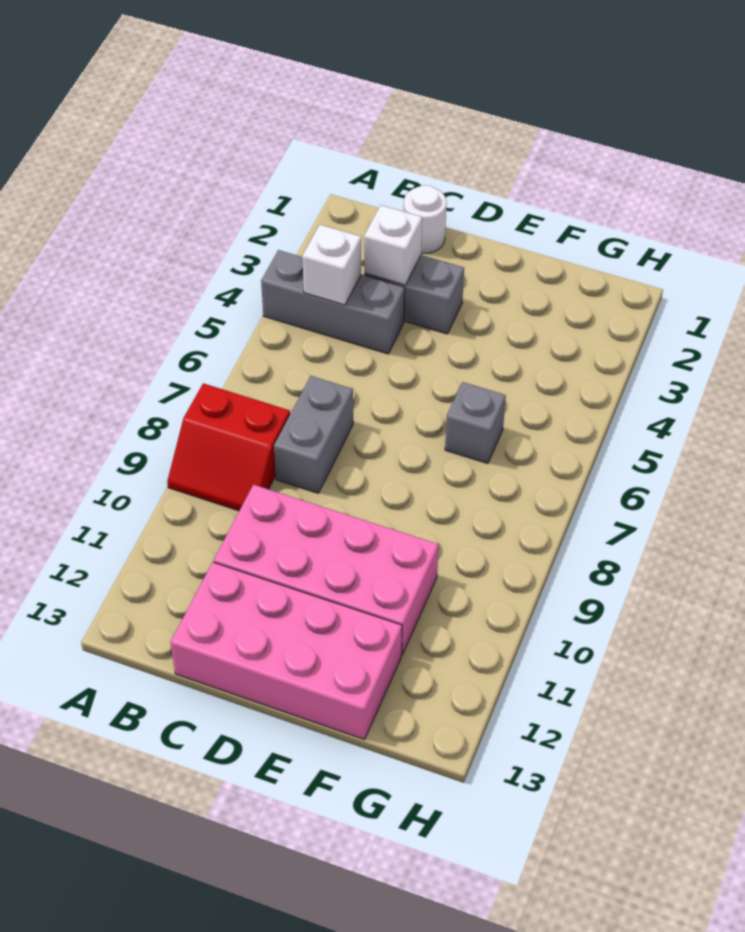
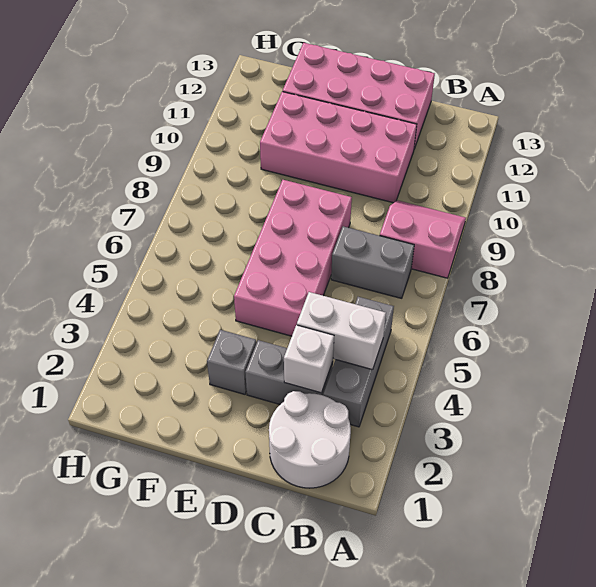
grey 1x3 brick [261,250,405,354] -> grey 1x3 brick turned to [323,297,394,427]
red 2x2 slope [167,383,290,511] -> pink 2x2 slope [380,200,466,278]
white 1x1 brick [302,225,361,305] -> white 1x2 brick [297,292,386,370]
white 1x1 round brick [404,185,447,254] -> white 2x2 round brick [269,391,351,488]
grey 1x2 brick [274,376,353,493] -> grey 1x2 brick turned to [331,226,414,298]
none -> pink 2x4 brick [234,180,352,336]
grey 1x1 brick [445,382,506,464] -> grey 1x1 brick moved to [207,330,256,394]

